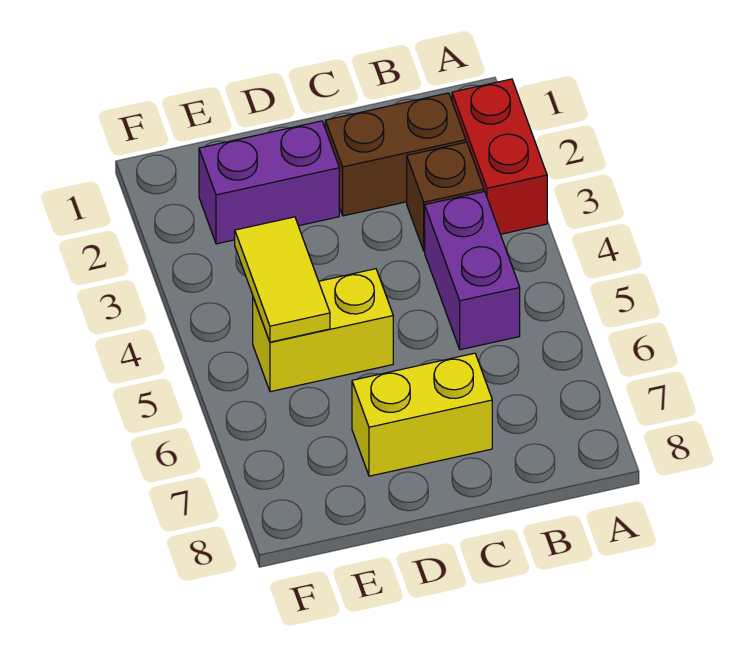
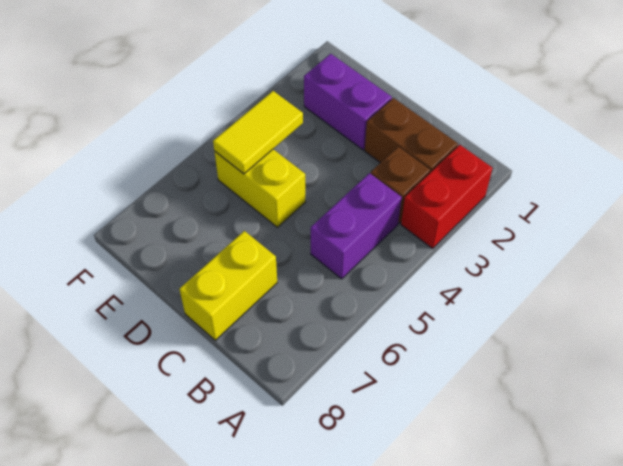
yellow 1x2 brick [352,353,492,476] -> yellow 1x2 brick turned to [179,231,277,340]

